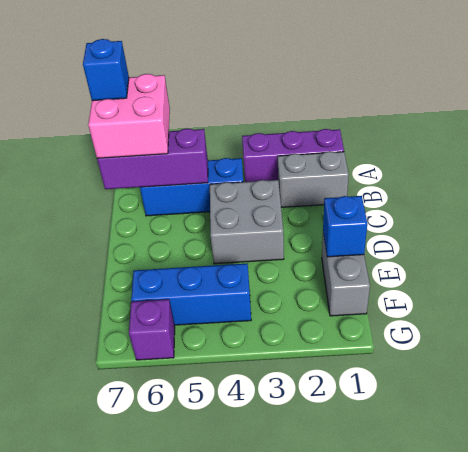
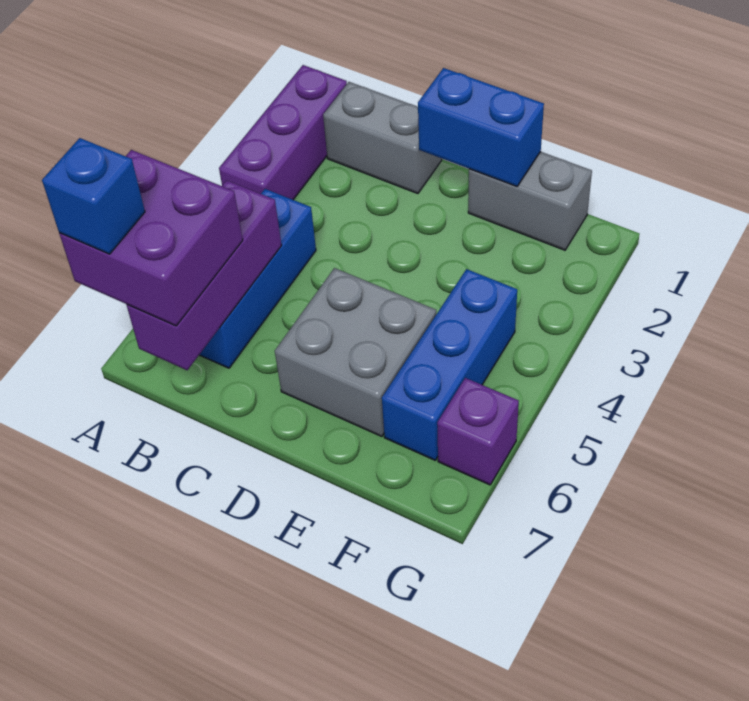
pink 2x2 brick [88,74,170,158] -> purple 2x2 brick [59,150,243,326]
grey 1x2 brick [278,151,349,207] -> grey 1x2 brick turned to [323,82,442,194]
grey 2x2 brick [210,180,284,264] -> grey 2x2 brick moved to [275,268,436,437]
blue 1x1 brick [323,196,367,257] -> blue 1x2 brick [418,68,544,186]

